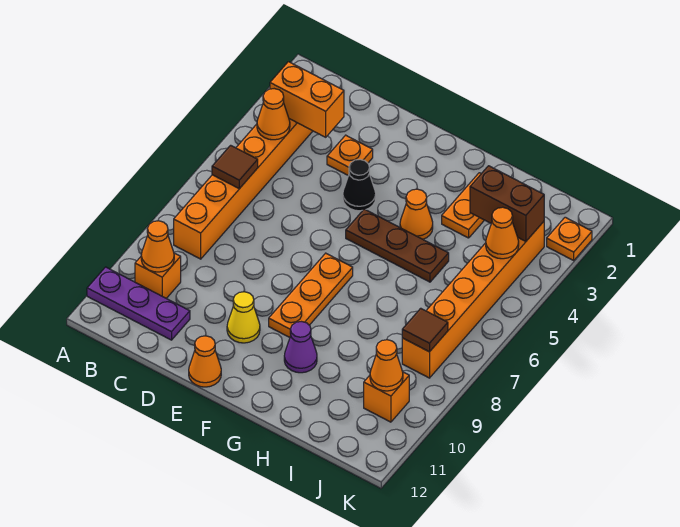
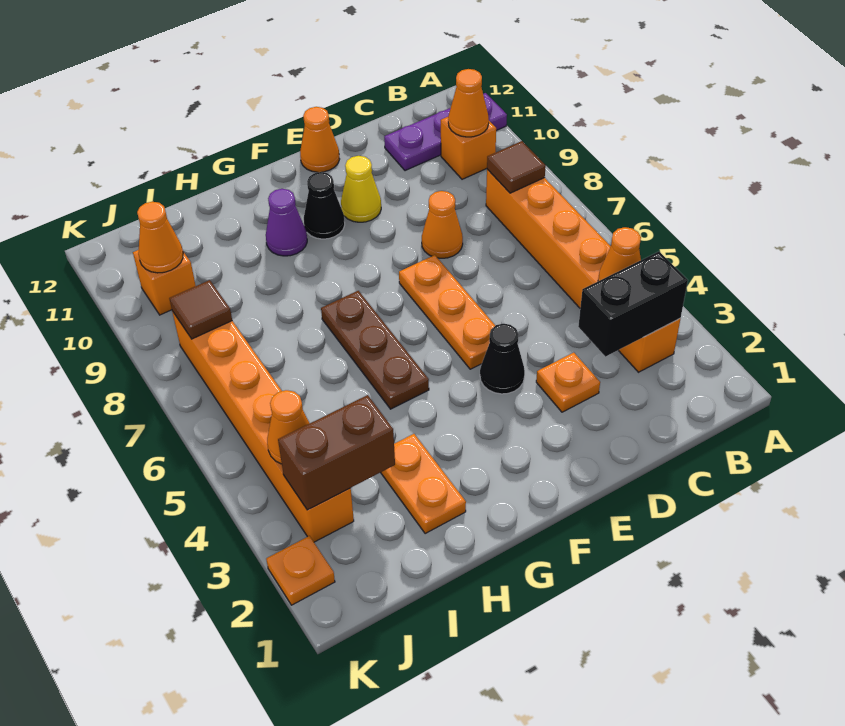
orange 1x2 brick [270,62,344,137] -> black 1x2 brick [578,252,688,357]
brown 1x1 tile [212,145,258,189] -> brown 1x1 tile moved to [487,141,546,193]
brown 1x3 plate [346,209,449,282] -> brown 1x3 plate turned to [321,291,429,409]
orange 1x3 plate [269,253,353,337] -> orange 1x3 plate moved to [399,255,495,369]
none -> black 1x1 cone [304,172,345,239]
orange 1x1 cone [400,189,433,239] -> orange 1x1 cone moved to [422,191,463,258]

